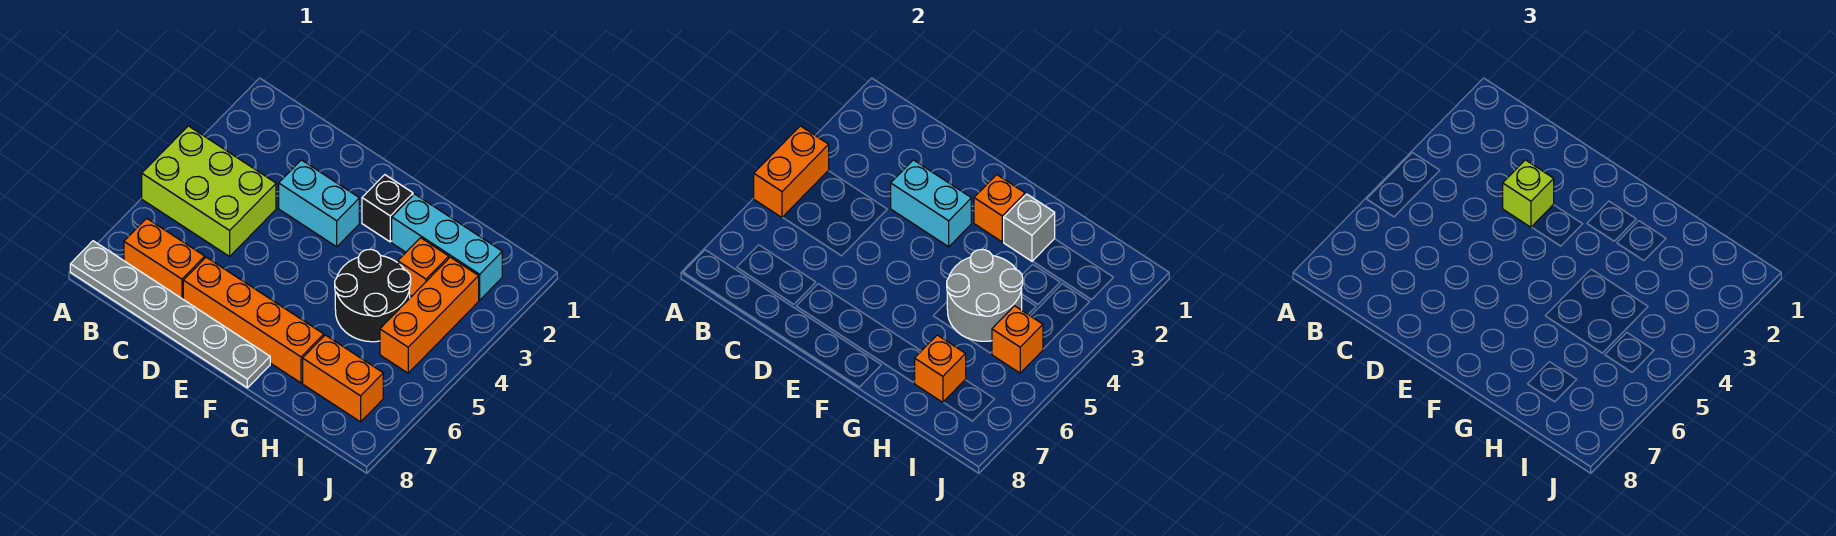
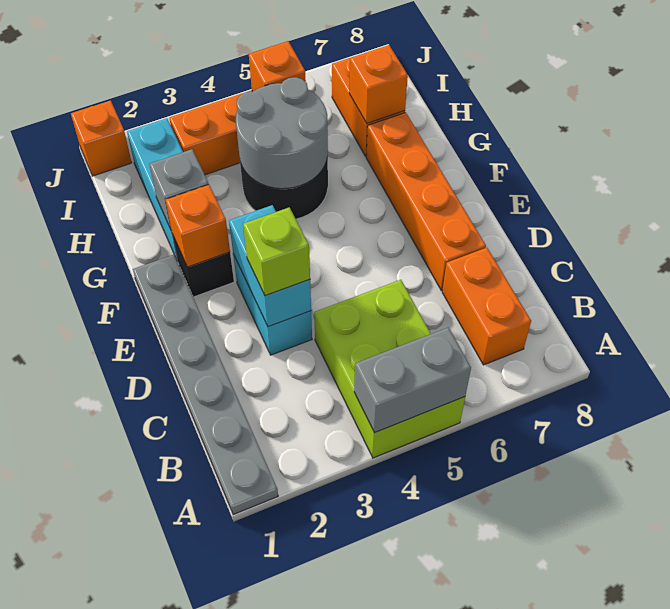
orange 1x2 brick [754,126,829,217] -> grey 1x2 brick [354,327,471,433]
grey 1x6 plate [70,241,270,388] -> grey 1x6 plate moved to [133,255,278,515]
orange 1x1 brick [398,238,449,296] -> orange 1x1 brick moved to [71,100,132,176]

